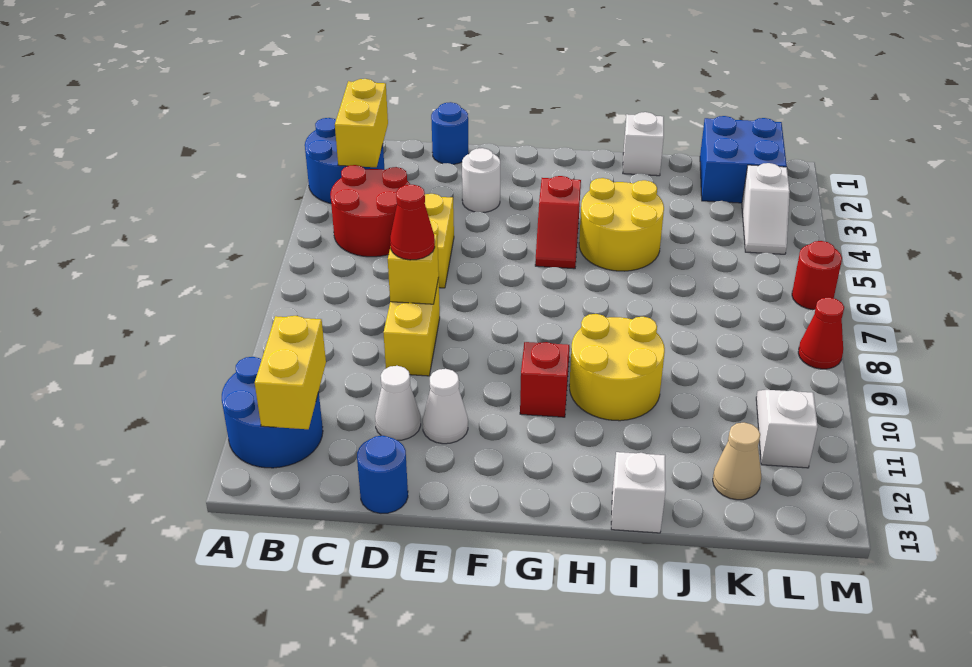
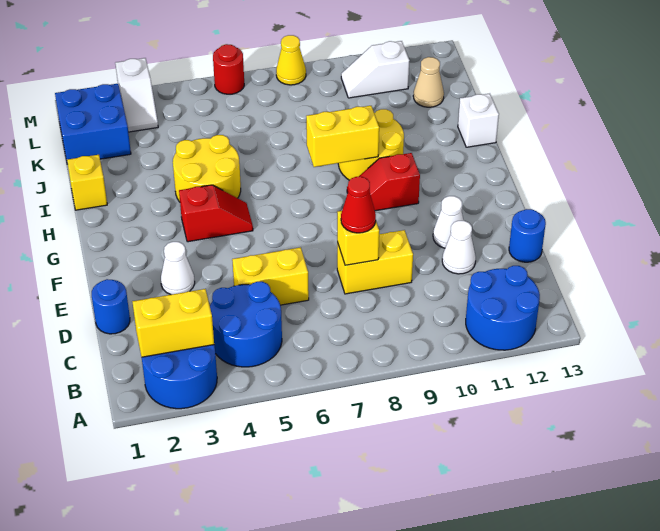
red 2x2 round brick [330,165,410,257] -> blue 2x2 round brick [210,282,282,367]
yellow 1x2 brick [255,316,326,429] -> yellow 1x2 brick moved to [306,106,379,167]
white 1x1 round brick [462,148,500,212] -> white 1x1 cone [161,242,195,295]
white 1x1 brick [623,112,664,176] -> yellow 1x1 brick [67,155,107,210]
white 1x2 slope [742,163,790,254] -> white 1x2 slope turned to [115,58,158,132]
red 1x1 cone [798,297,844,369] -> yellow 1x1 cone [276,35,306,85]

